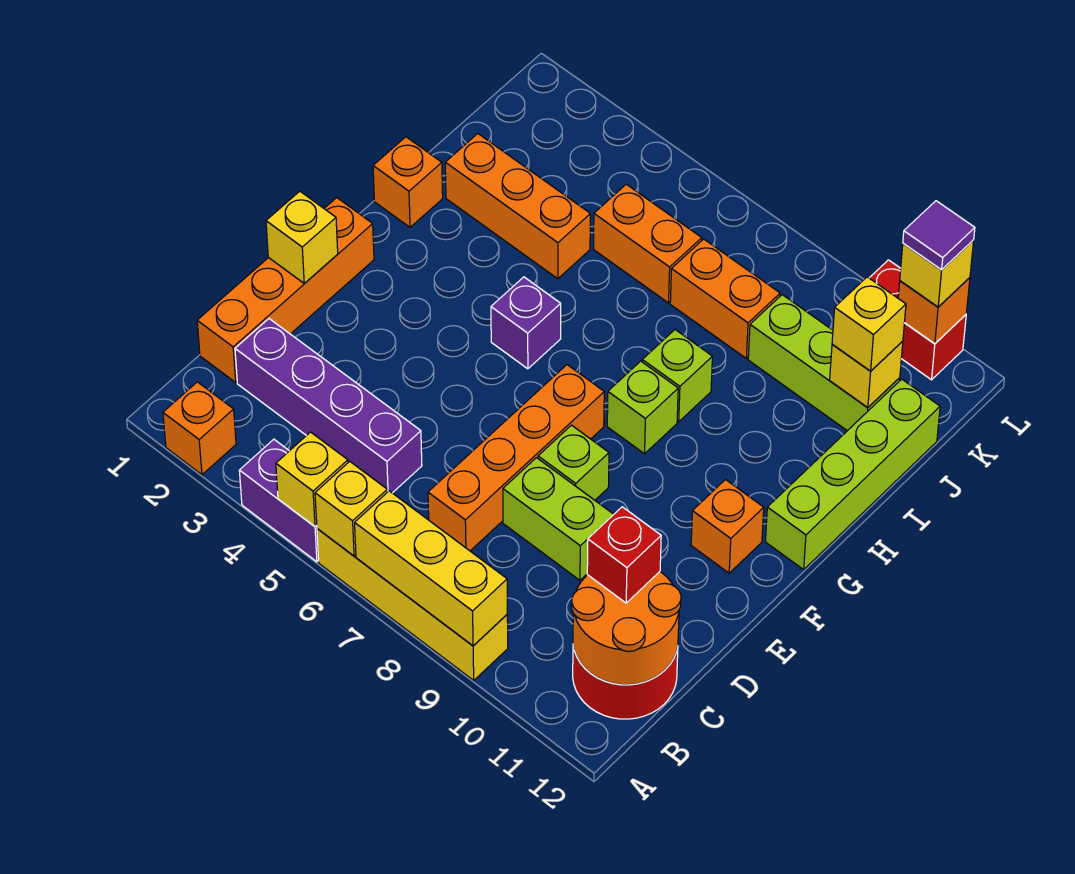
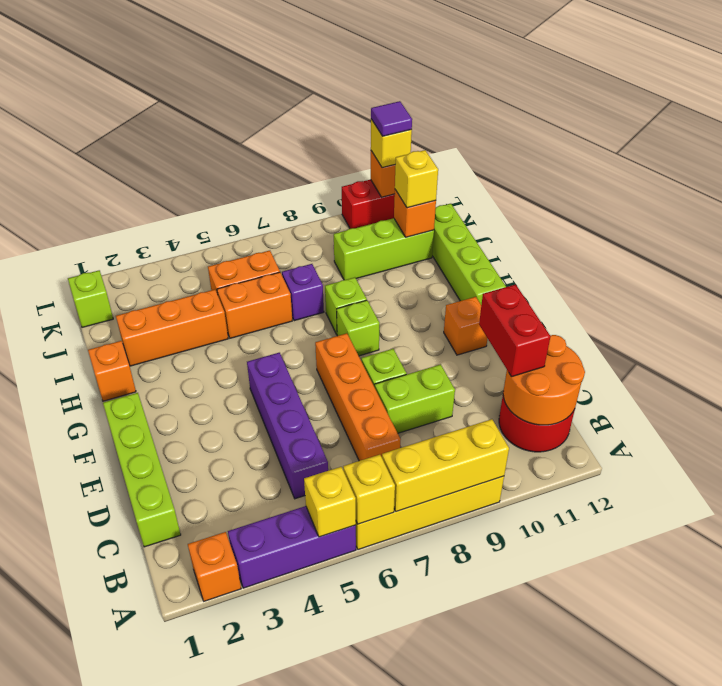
purple 1x2 brick [239,439,319,562] -> purple 1x3 brick [228,506,356,588]
orange 1x4 brick [197,198,374,382] -> lime 1x4 brick [103,393,181,547]
purple 1x4 brick [235,319,422,493] -> purple 1x4 brick turned to [247,353,328,499]
red 1x1 brick [587,507,661,603] -> red 1x2 brick [479,285,550,377]
yellow 1x1 brick [266,191,338,284] -> none
purple 1x1 brick [491,277,561,369] -> purple 1x1 brick moved to [282,264,324,321]
orange 1x2 brick [670,239,780,358] -> orange 1x2 brick moved to [217,272,292,338]
yellow 1x1 brick [830,341,903,408] -> orange 1x1 brick [394,190,436,237]
none -> lime 1x1 brick [68,270,113,327]

